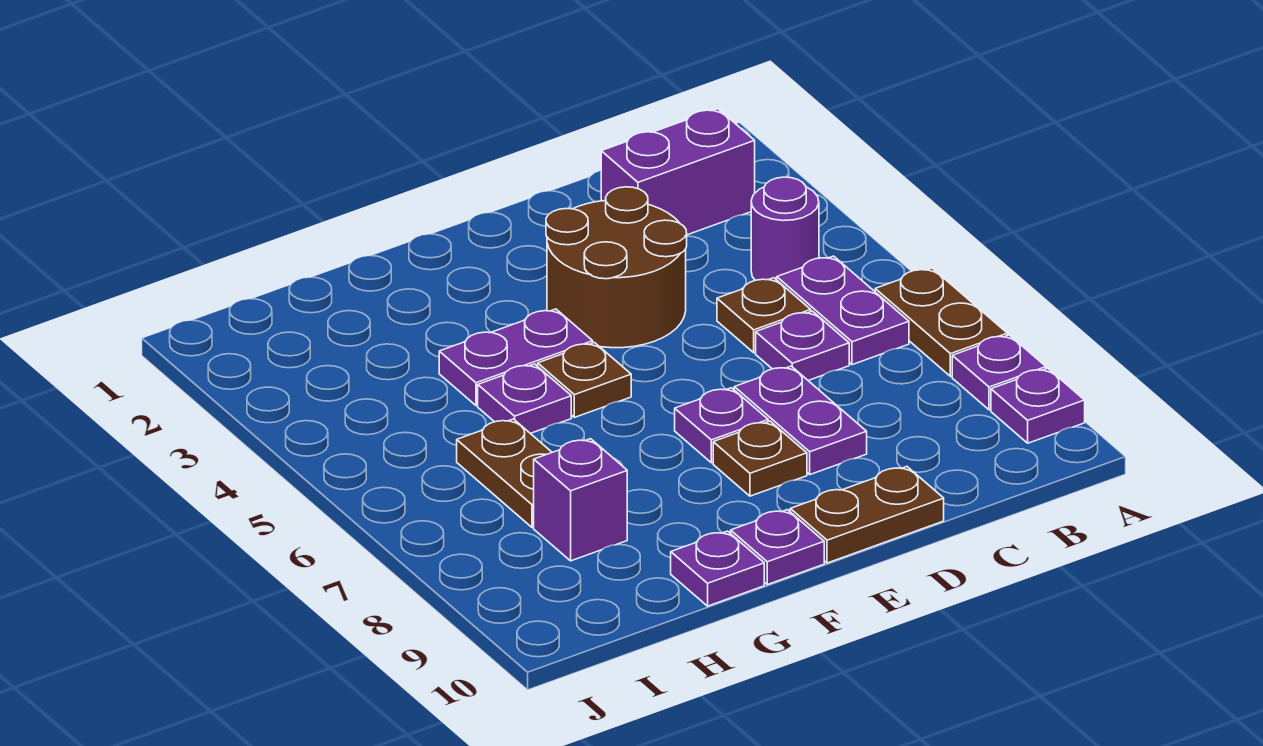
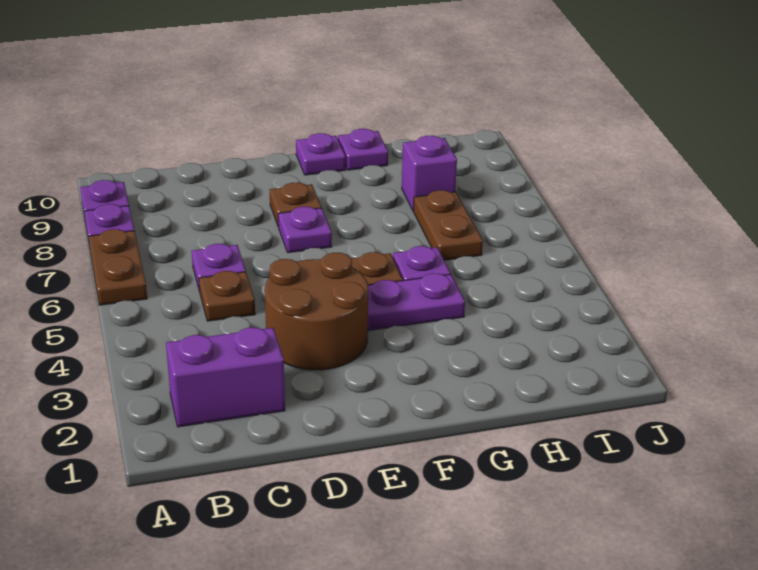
purple 1x1 round brick [751,177,819,280] -> none
purple 1x2 plate [777,256,909,365] -> none
purple 1x2 plate [734,366,867,474] -> none
brown 1x2 plate [790,467,944,563] -> none

